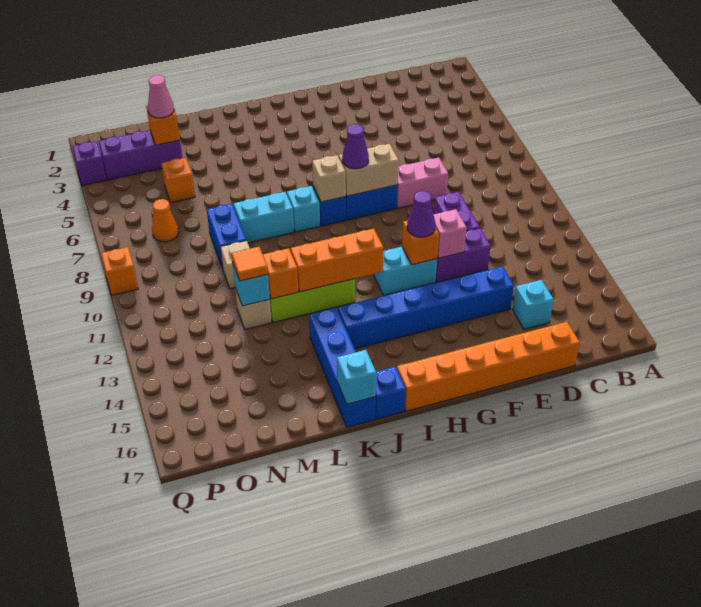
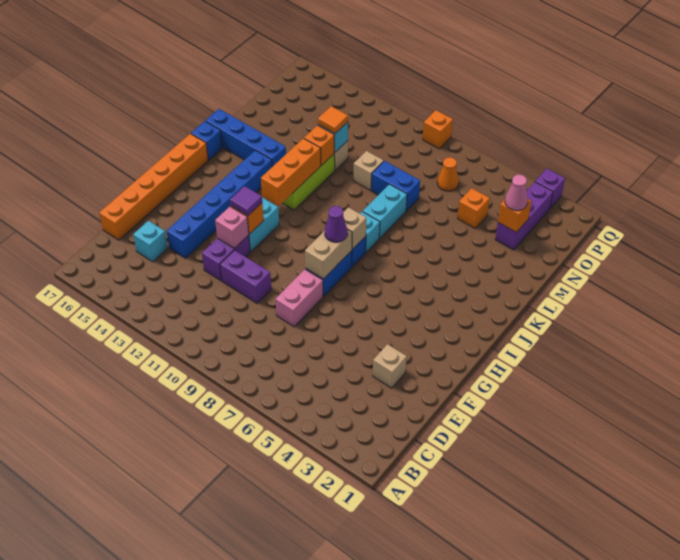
none -> tan 1x1 brick [373,344,407,388]
purple 1x1 cone [407,191,435,237] -> purple 1x1 tile [230,186,262,216]
cyan 1x1 brick [337,350,376,404] -> none

